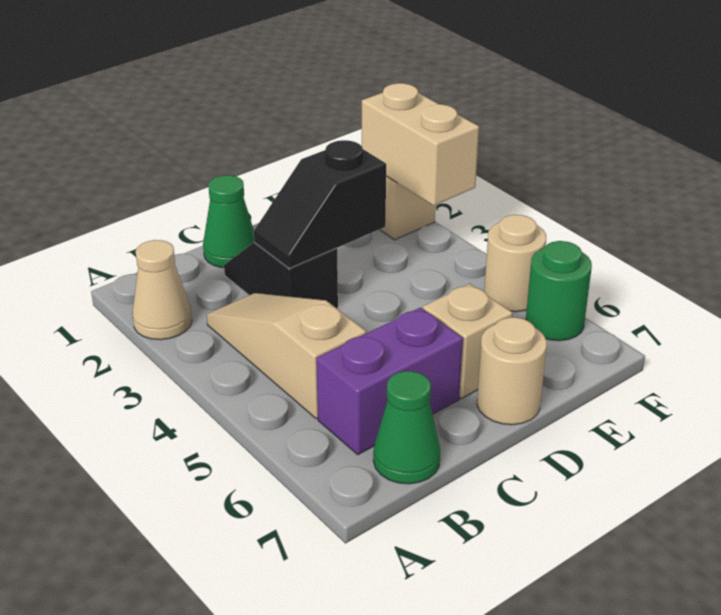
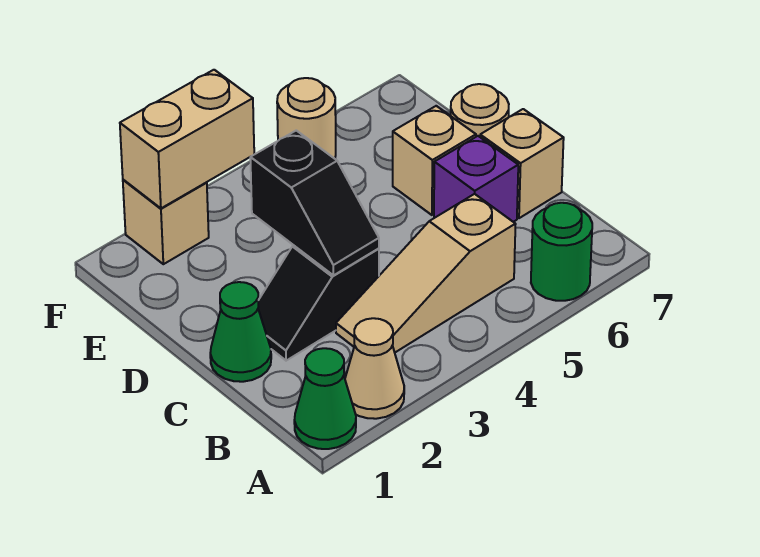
purple 1x2 brick [316,308,463,455] -> purple 1x1 brick [434,136,518,222]
green 1x1 cone [373,371,440,484] -> green 1x1 cone moved to [294,348,356,449]
none -> tan 1x1 brick [480,109,564,218]
green 1x1 round brick [526,241,592,341] -> green 1x1 round brick moved to [531,203,592,301]

